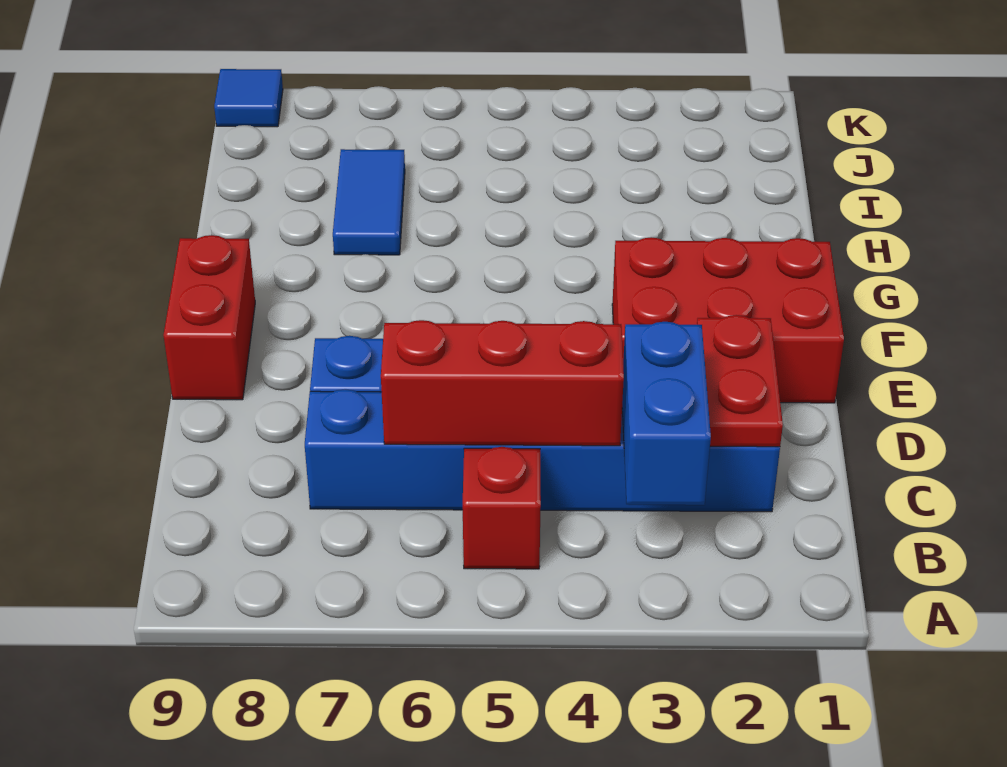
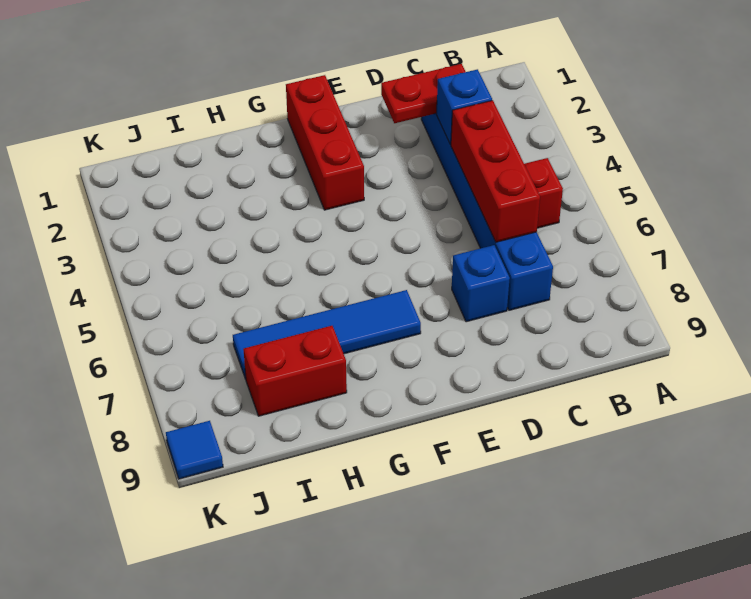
blue 1x2 brick [622,322,711,505] -> blue 1x1 brick [436,69,492,144]
red 2x3 brick [612,237,844,403] -> red 1x3 brick [286,75,364,210]
red 1x2 brick [163,235,255,400] -> red 1x2 brick moved to [243,326,347,416]
blue 1x2 tile [333,149,405,255] -> blue 1x4 tile [233,290,421,379]

